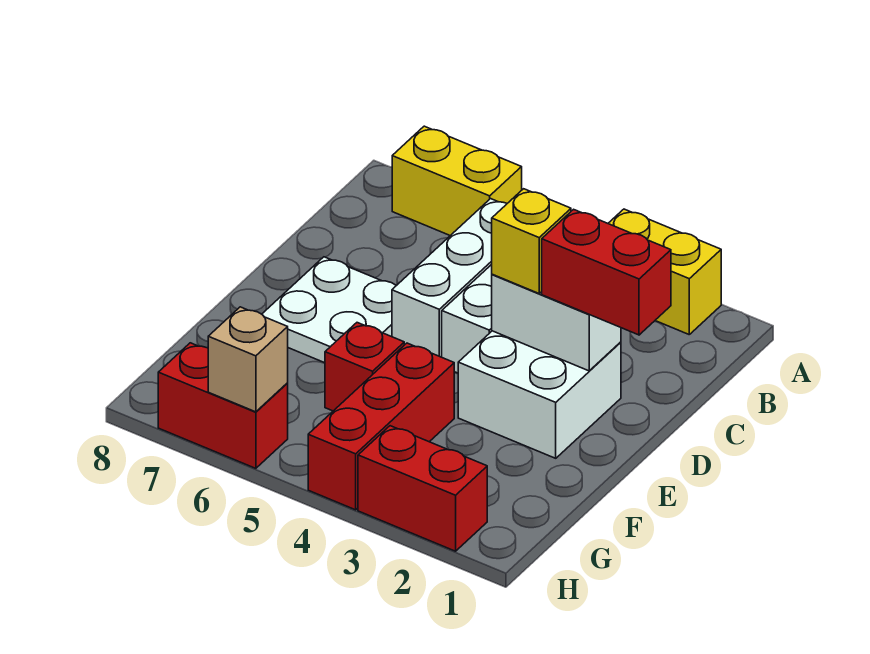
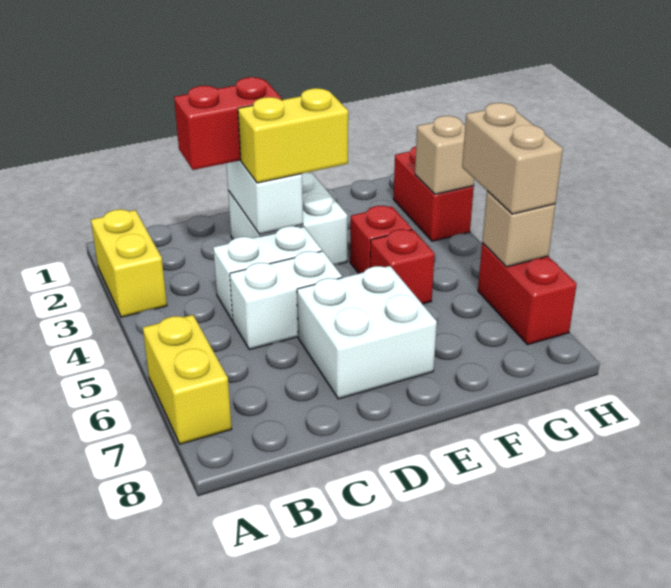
white 1x3 brick [392,199,507,357] -> white 1x2 brick [230,251,342,350]
red 1x2 brick [542,209,671,335] -> red 1x2 brick turned to [174,77,282,170]
yellow 1x1 brick [492,189,571,293] -> yellow 1x2 brick [238,88,348,183]
white 2x2 plate [262,257,396,363] -> white 2x2 brick [297,266,437,399]
red 1x3 brick [308,343,454,510] -> red 1x1 brick [350,206,412,273]
none -> tan 1x1 brick [415,116,474,194]
none -> tan 1x2 brick [462,103,563,214]

